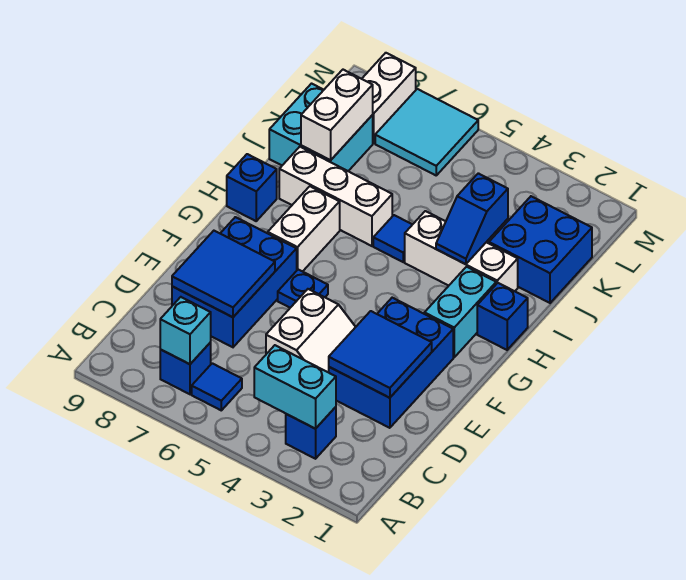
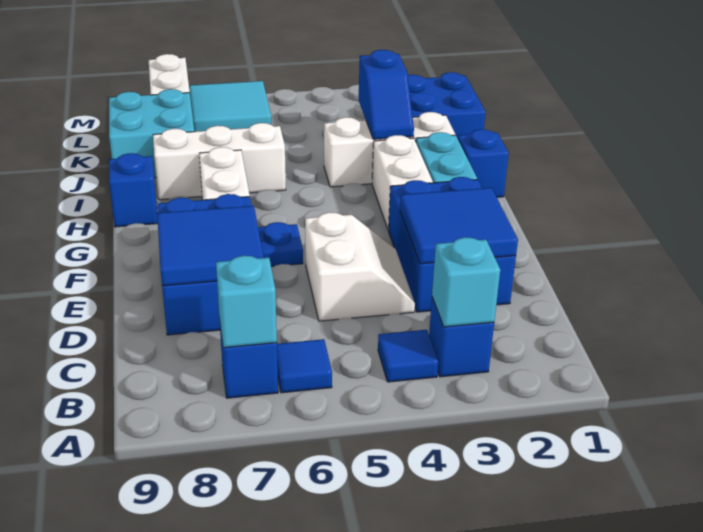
cyan 1x2 brick [254,345,336,429] -> cyan 1x1 brick [432,237,500,327]
blue 1x1 tile [373,215,413,262] -> blue 1x1 tile moved to [378,330,438,382]
white 1x2 brick [301,70,373,160] -> white 1x2 brick moved to [372,135,433,230]

